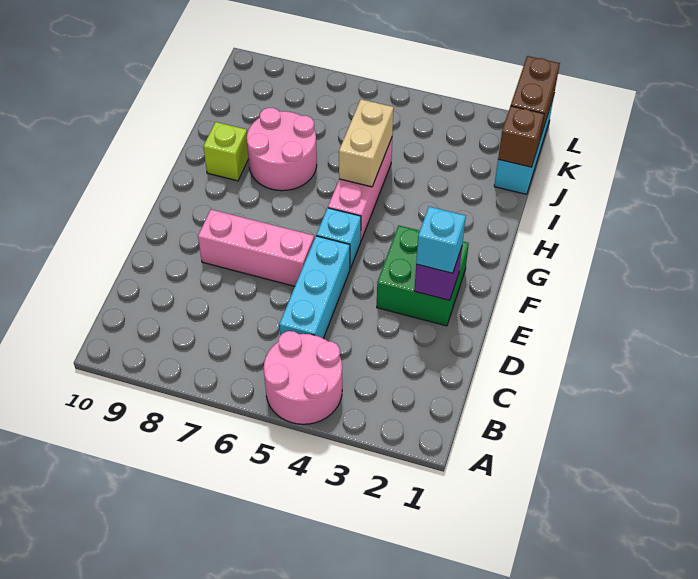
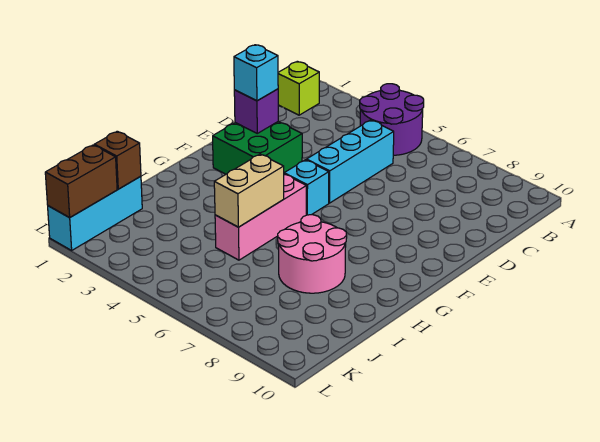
pink 2x2 round brick [264,331,342,424] -> purple 2x2 round brick [360,84,424,155]
pink 1x3 brick [198,210,314,286] -> none
lime 1x1 brick [203,122,249,181] -> lime 1x1 brick moved to [278,61,319,115]

